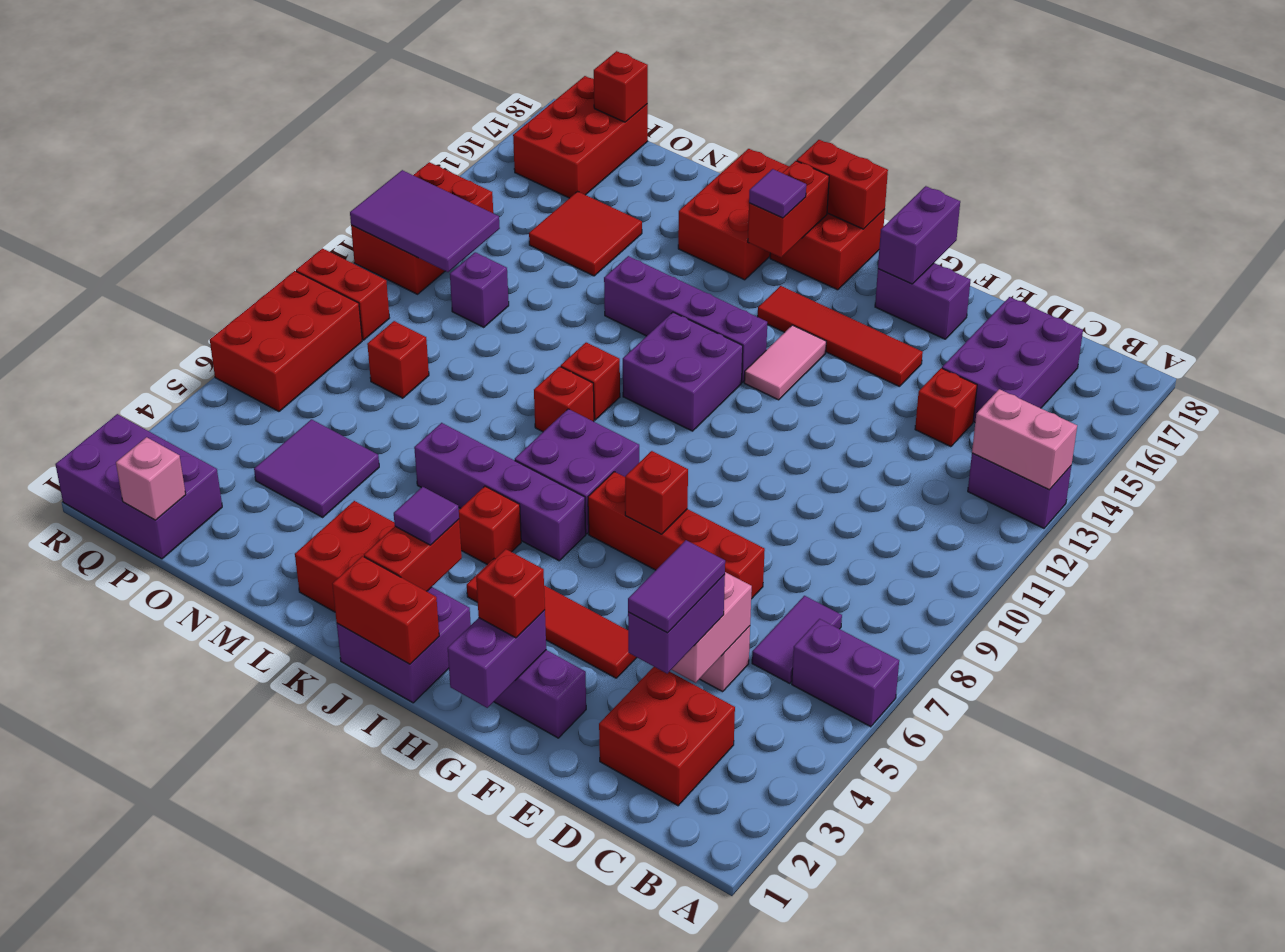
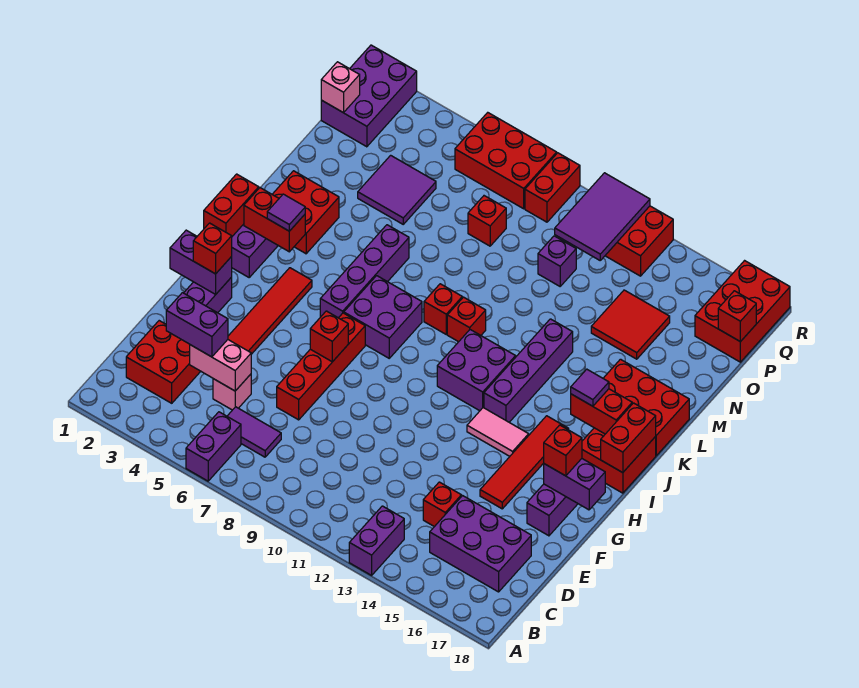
pink 1x2 brick [972,389,1077,490] -> none
purple 1x2 tile [628,540,725,633] -> none
red 1x1 brick [459,486,521,565] -> red 1x1 brick moved to [544,425,582,476]
red 2x3 brick [513,76,648,198] -> red 2x3 brick turned to [695,261,790,362]

